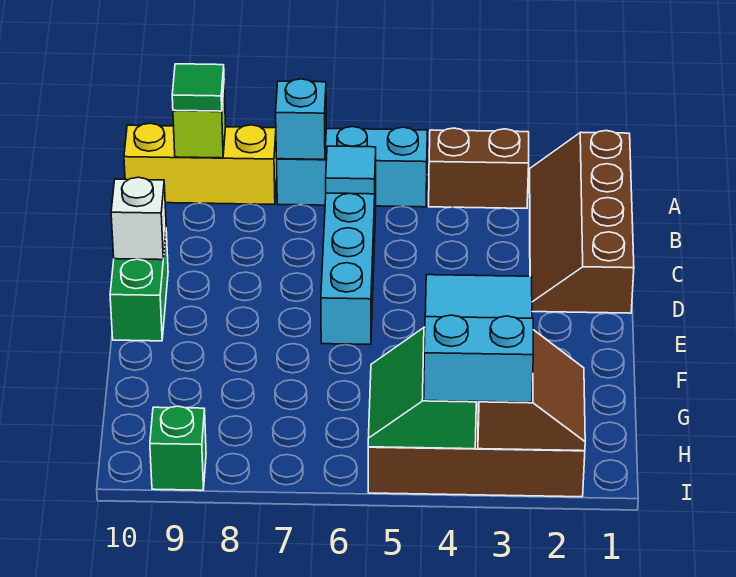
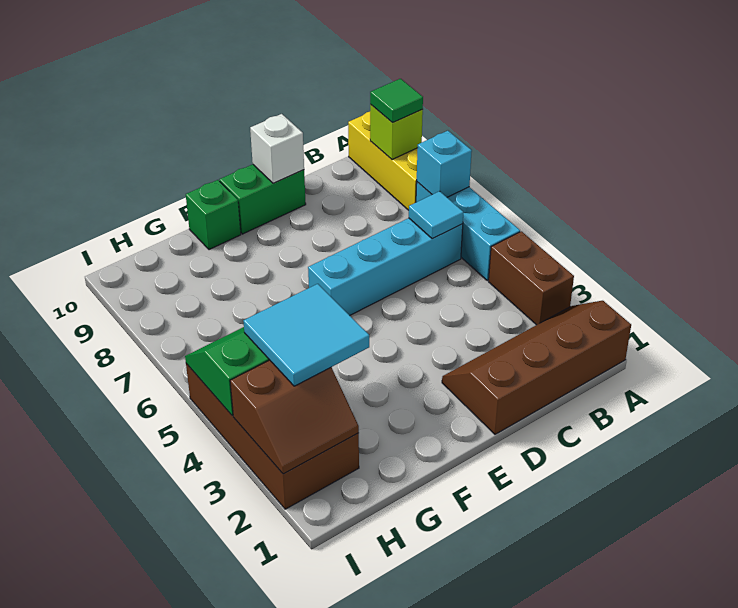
cyan 1x2 brick [424,315,533,402] -> none
green 1x1 brick [150,406,206,490] -> green 1x1 brick moved to [186,180,241,250]

